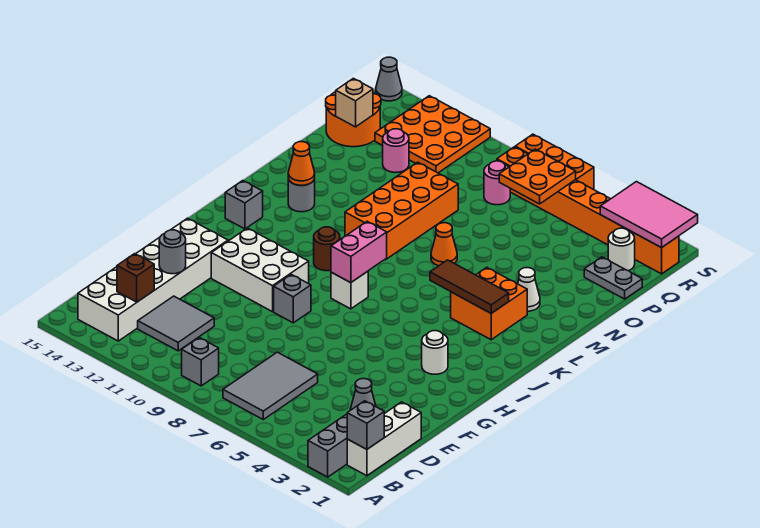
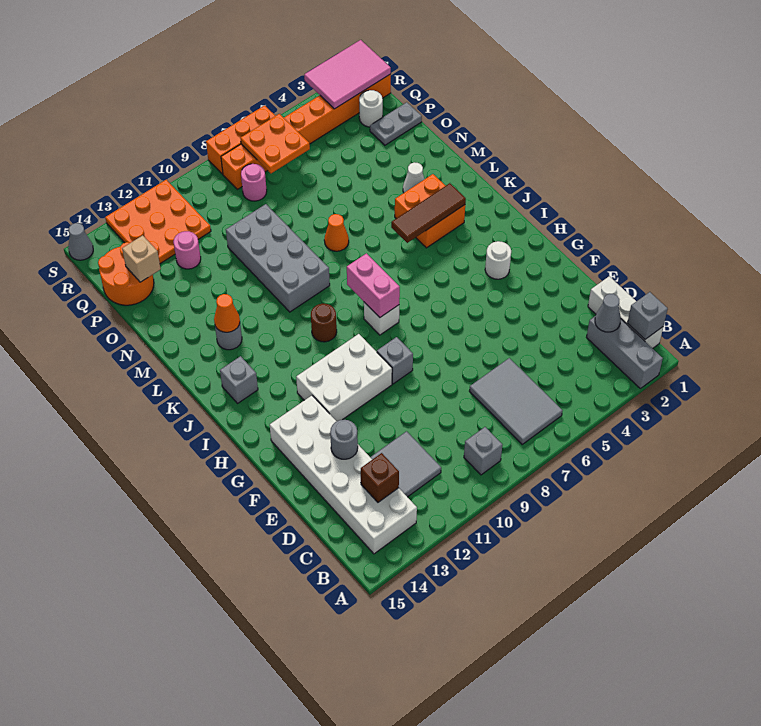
orange 2x4 brick [345,162,458,260] -> grey 2x4 brick [226,204,330,312]

